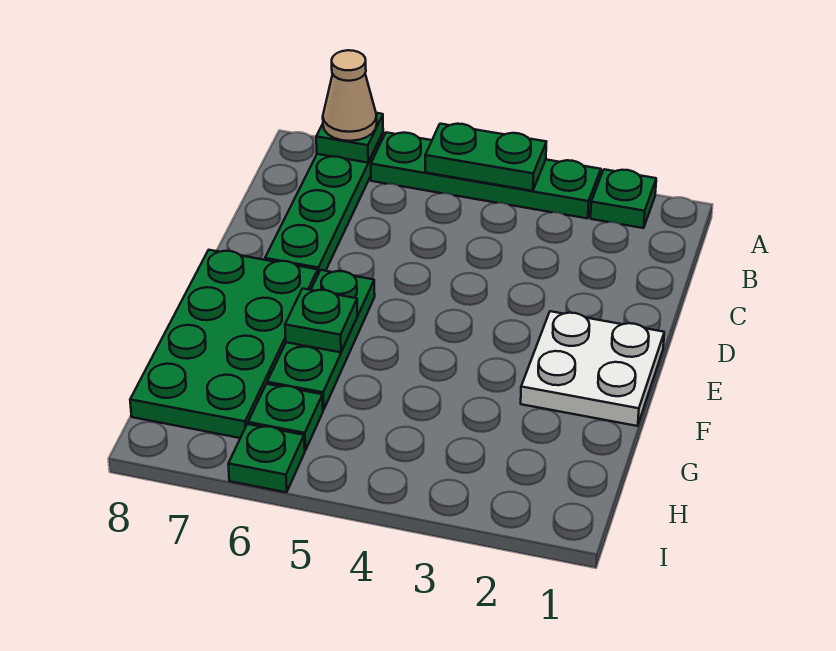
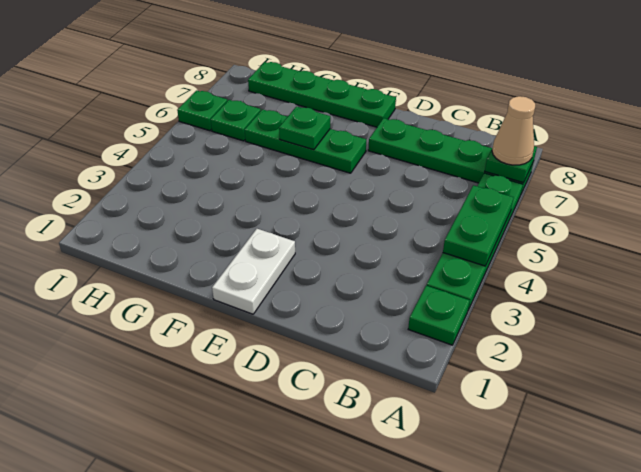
white 2x2 plate [521,311,664,426] -> white 1x2 plate [212,229,295,314]
green 2x4 plate [130,250,318,438] -> green 1x4 plate [248,62,396,127]

